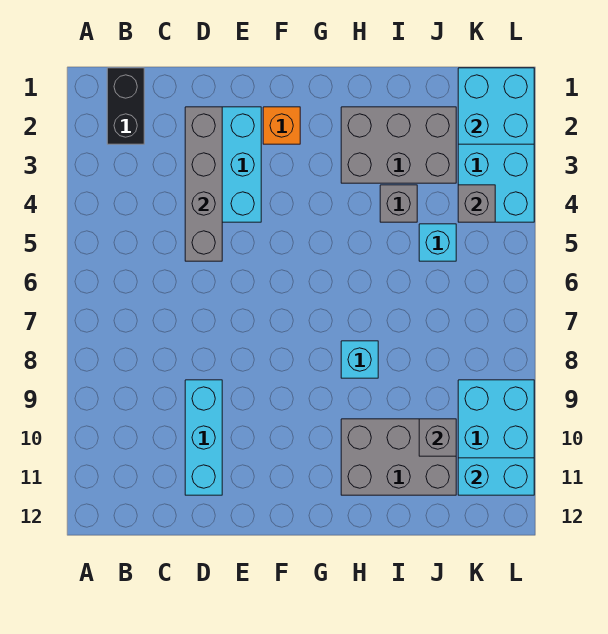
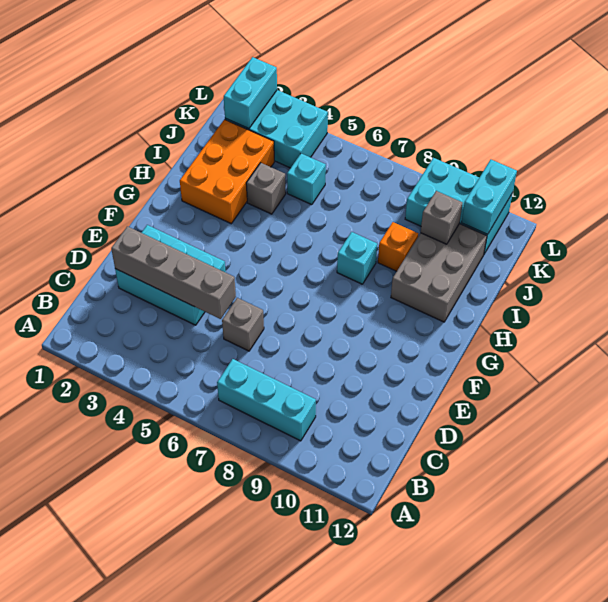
black 1x2 brick [107,68,144,144] -> none
cyan 1x3 brick [185,380,222,495] -> cyan 1x3 brick moved to [217,359,316,441]
orange 1x1 brick [263,107,300,144] -> orange 1x1 brick moved to [378,222,418,271]
grey 2x3 brick [341,107,456,183] -> orange 2x3 brick [180,119,274,223]
cyan 2x2 brick [458,68,534,144] -> cyan 1x2 brick [224,57,277,129]
grey 1x1 brick [458,185,495,222] -> grey 1x1 brick moved to [222,298,264,351]

